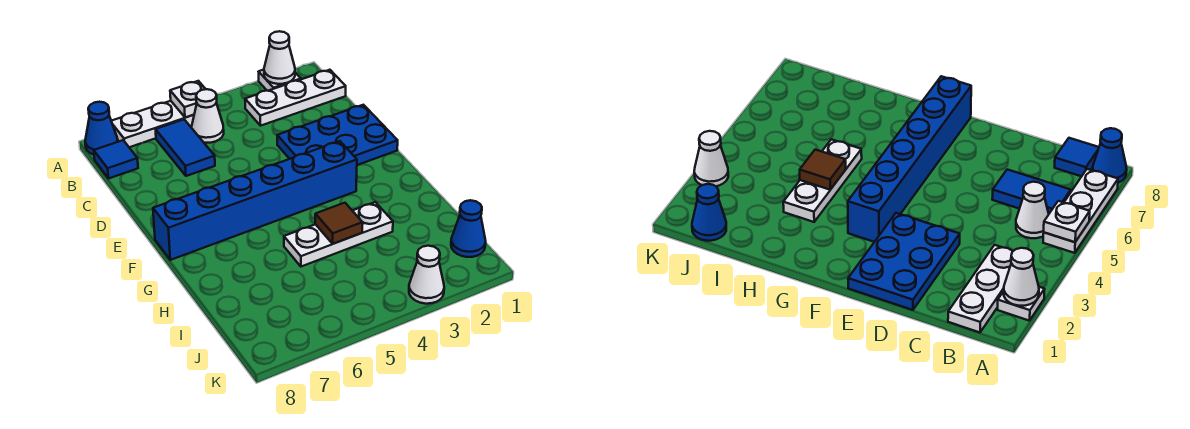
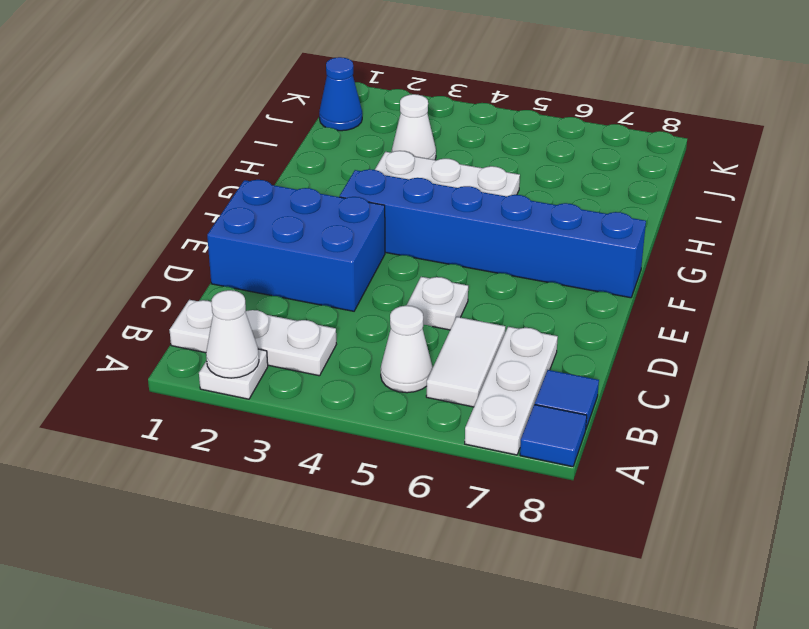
white 1x3 plate [111,101,194,147] -> white 1x3 plate turned to [465,327,558,455]
white 1x1 plate [170,81,205,118] -> white 1x1 plate moved to [406,277,468,330]
blue 1x1 cone [85,102,118,155] -> blue 1x1 tile [520,405,587,467]
blue 1x2 tile [156,120,215,176] -> white 1x2 tile [426,317,505,407]
blue 2x3 plate [277,105,398,165] -> blue 2x3 brick [207,180,385,311]
brown 1x1 tile [315,203,363,244] -> none
white 1x1 cone [409,246,444,304] -> white 1x1 cone moved to [392,94,436,160]

